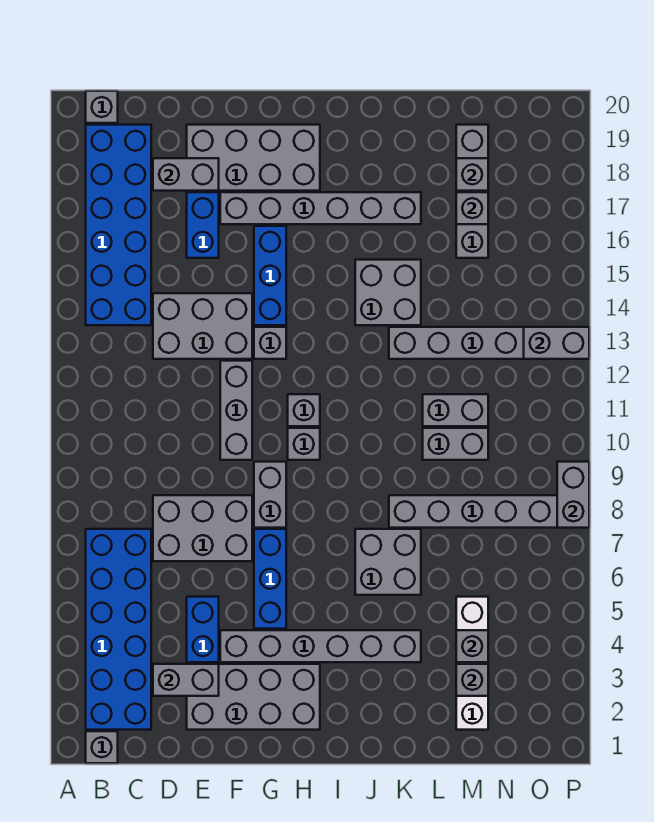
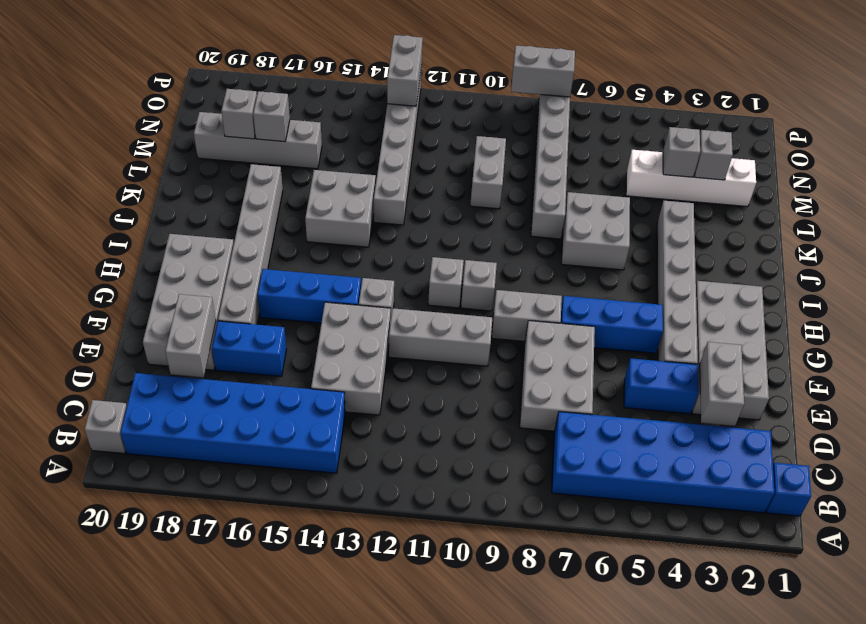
grey 1x1 brick [86,731,118,763] -> blue 1x1 brick [766,463,811,516]
grey 1x2 brick [423,394,488,426] -> none

